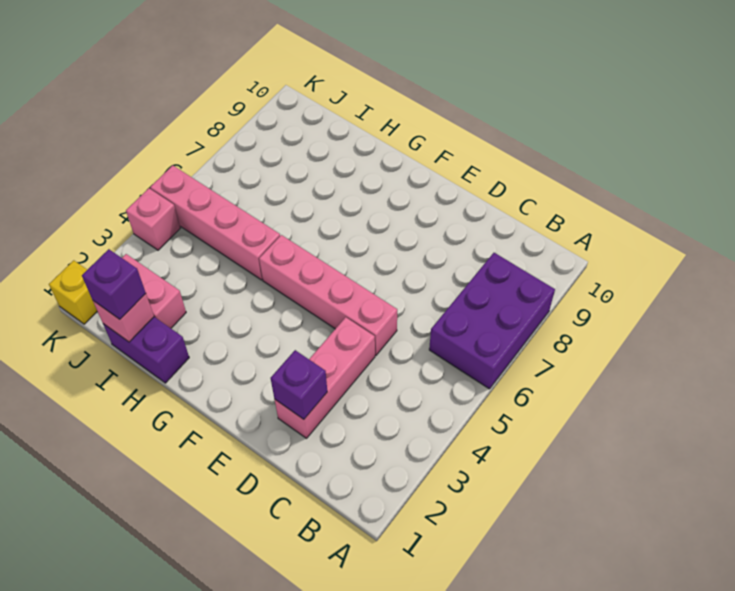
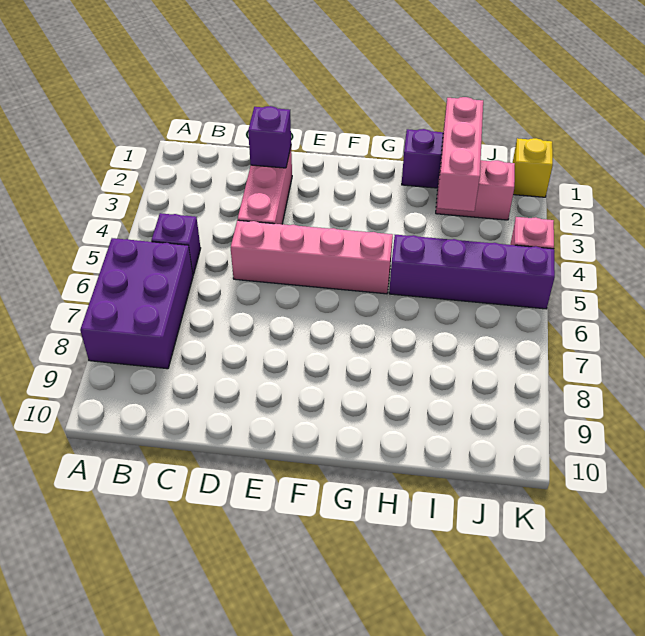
pink 1x4 brick [150,165,280,280] -> purple 1x4 brick [389,235,555,309]
pink 1x1 brick [93,294,154,342] -> pink 1x3 brick [437,97,483,211]
purple 1x1 brick [82,249,146,319] -> purple 1x1 brick moved to [151,213,201,275]

